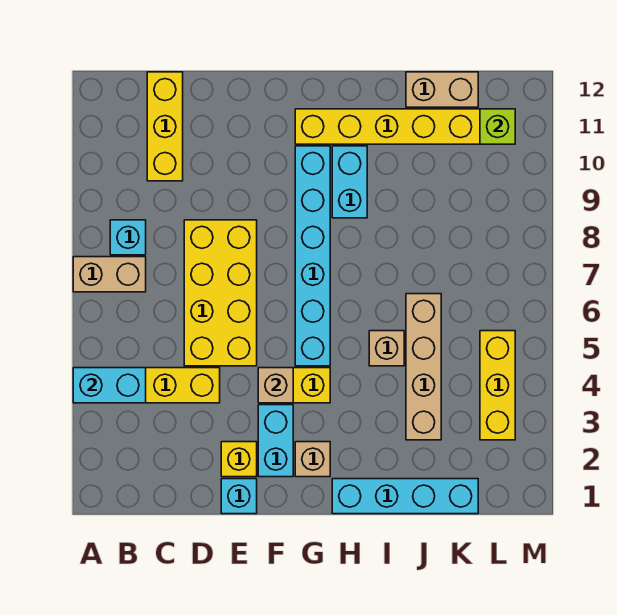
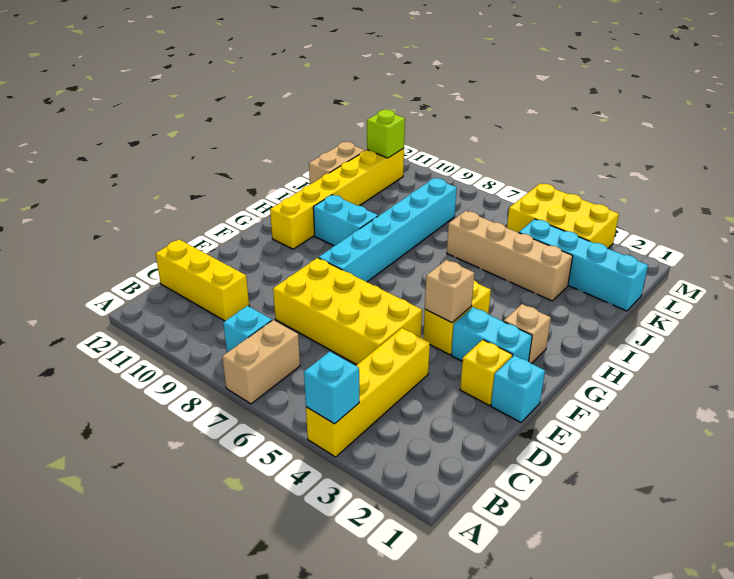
cyan 1x2 brick [73,368,146,403] -> cyan 1x1 brick [304,351,359,424]
cyan 1x6 brick [295,146,330,366] -> cyan 1x6 brick turned to [319,178,457,282]
cyan 1x4 brick [332,479,478,514] -> cyan 1x4 brick turned to [519,219,648,311]
tan 1x1 brick [369,331,404,366] -> none
yellow 1x3 brick [480,331,515,440] -> yellow 2x3 brick [507,183,619,249]

